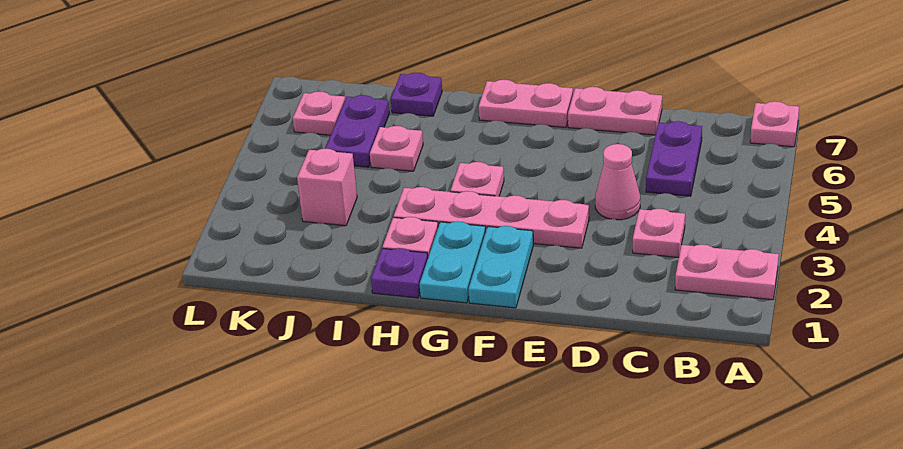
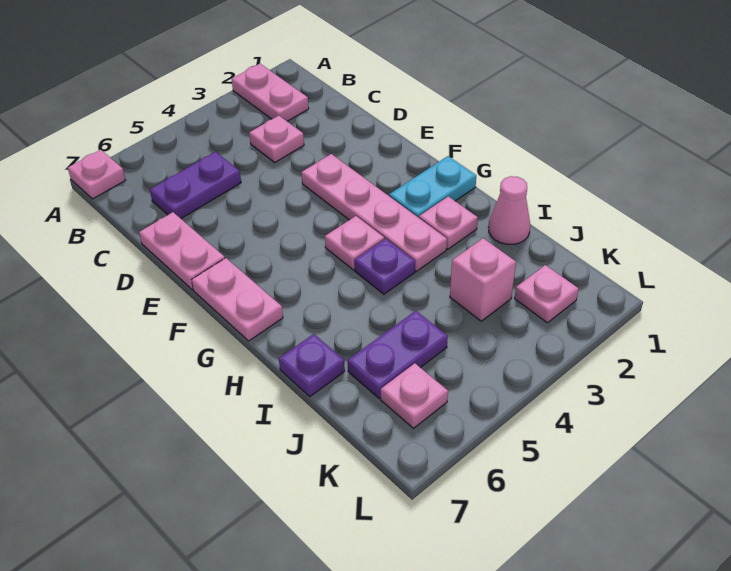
pink 1x1 cone [595,144,640,220] -> pink 1x1 cone moved to [489,176,530,244]
cyan 1x2 plate [468,226,533,308] -> none
purple 1x1 plate [371,248,428,298] -> purple 1x1 plate moved to [354,239,415,294]
pink 1x1 plate [370,126,423,171] -> pink 1x1 plate moved to [515,265,578,323]

